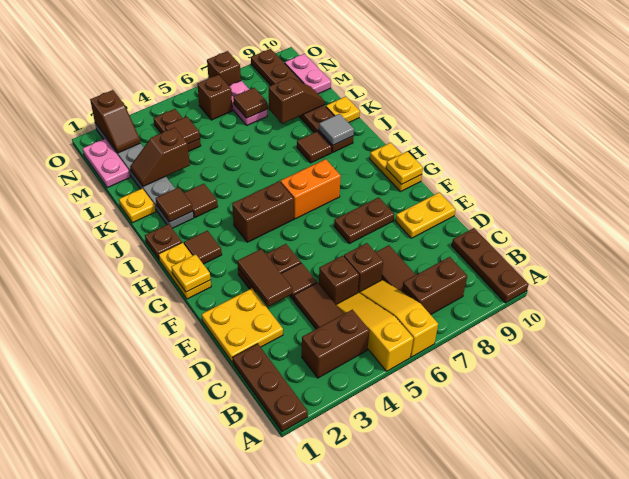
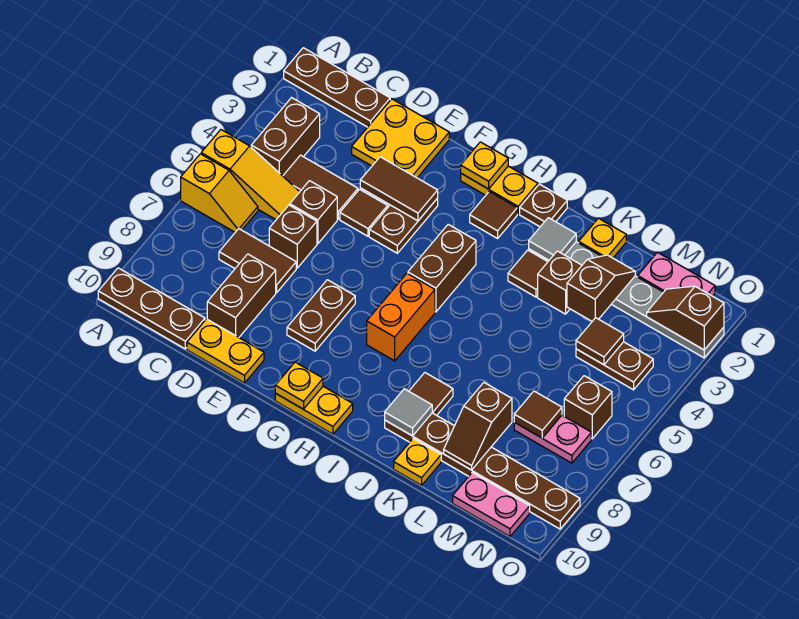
yellow 1x3 slope [360,280,438,357] -> yellow 1x2 slope [181,154,258,232]
brown 1x2 brick [402,257,467,315] -> brown 1x2 brick moved to [207,254,276,337]
yellow 1x2 plate [396,192,456,238] -> yellow 1x2 plate turned to [187,319,264,383]
brown 1x1 tile [156,187,193,222] -> grey 1x1 tile [529,218,576,260]
brown 1x1 brick [207,51,241,86] -> brown 1x1 brick moved to [538,251,582,314]

